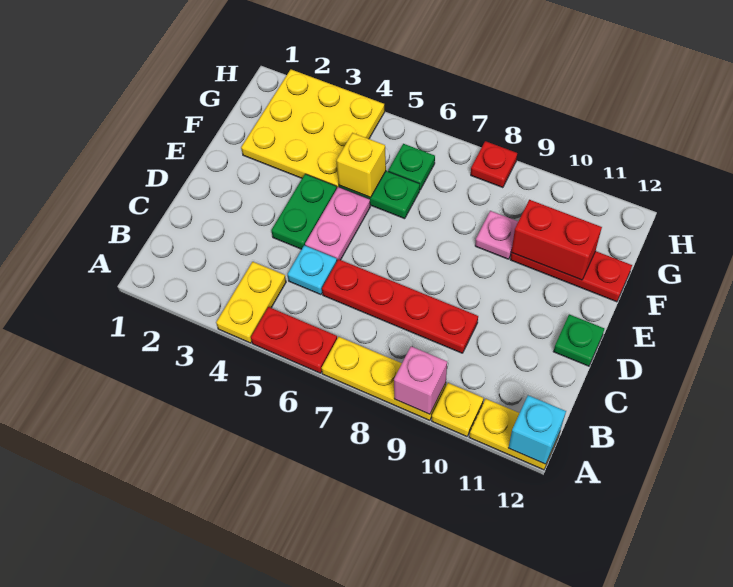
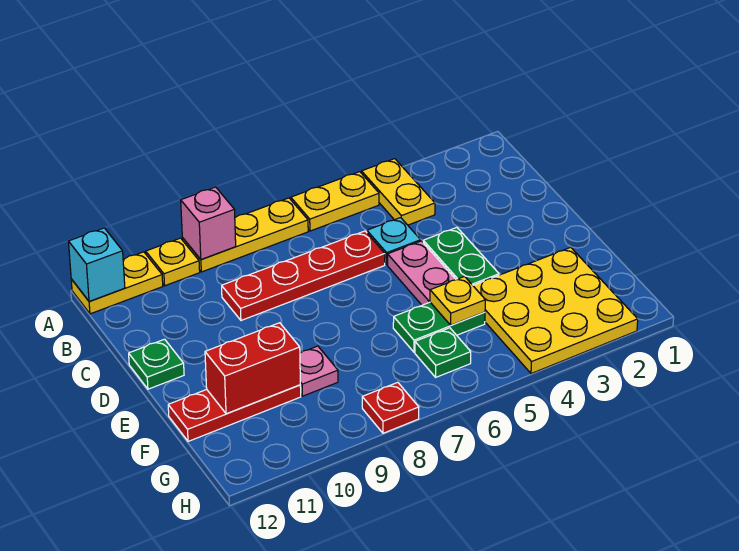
red 1x2 plate [251,307,337,373] -> yellow 1x2 plate [291,172,379,231]
yellow 1x1 brick [336,133,386,198] -> yellow 1x1 plate [430,277,485,325]

